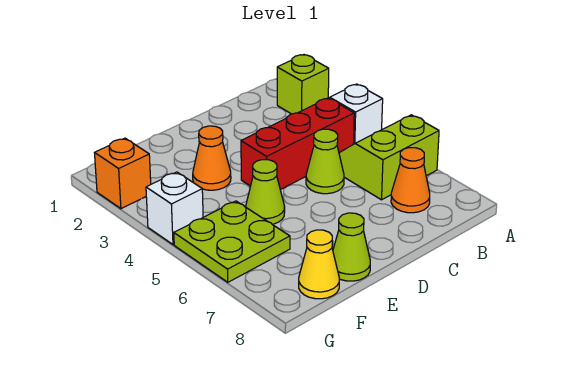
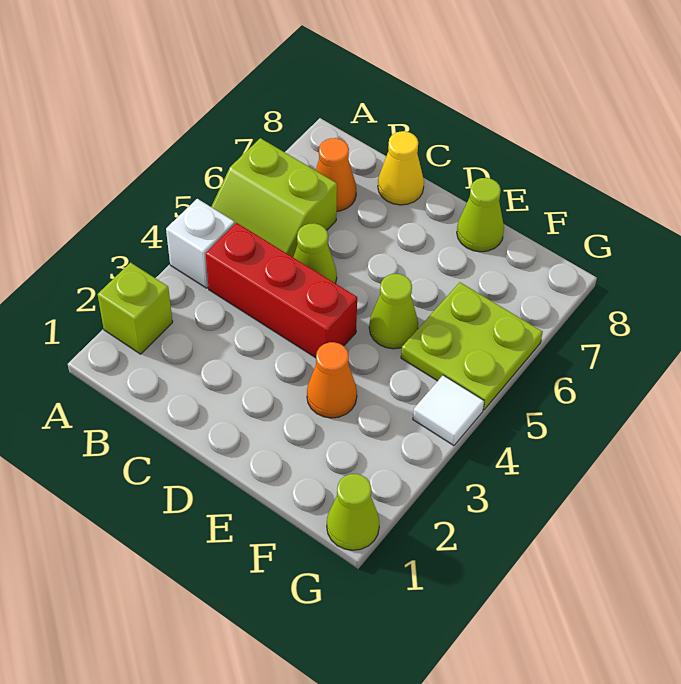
yellow 1x1 cone [299,230,339,299] -> yellow 1x1 cone moved to [378,131,424,205]
none -> lime 1x1 cone [327,474,379,550]
orange 1x1 brick [95,138,151,209] -> none
white 1x1 brick [146,172,203,245] -> white 1x1 tile [413,375,484,446]

